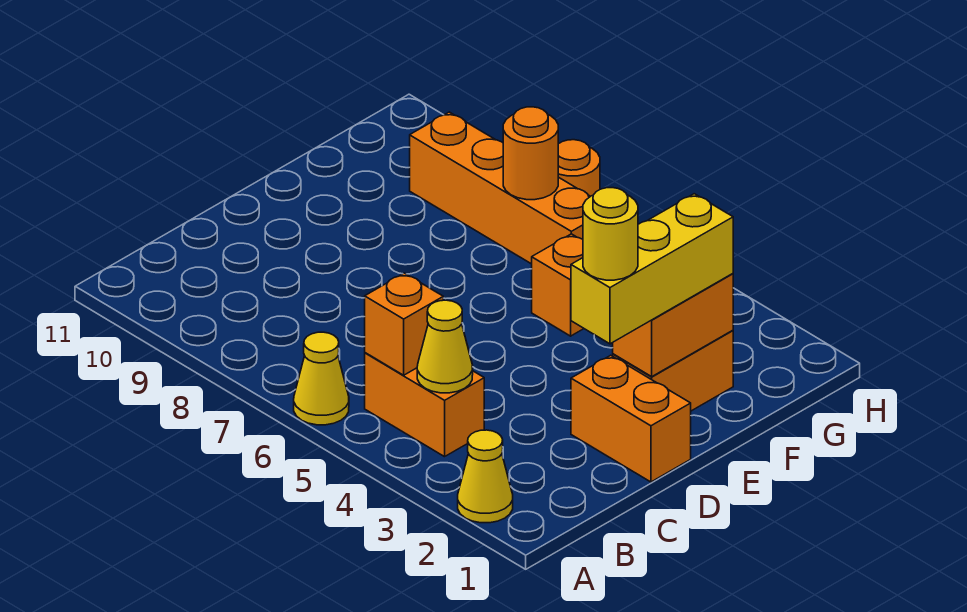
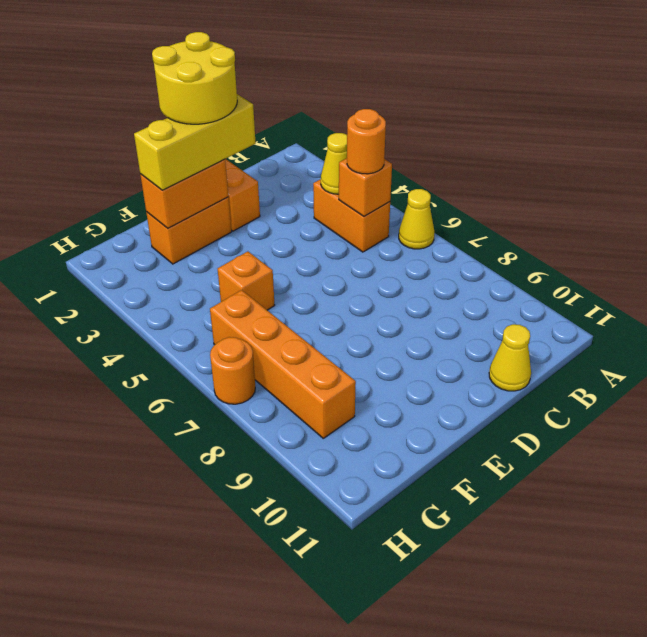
yellow 1x1 cone [458,430,513,523] -> yellow 1x1 cone moved to [489,324,531,391]
yellow 1x1 round brick [583,188,638,280] -> yellow 2x2 round brick [152,32,237,124]
orange 1x1 round brick [503,107,558,200] -> orange 1x1 round brick moved to [347,109,386,174]

